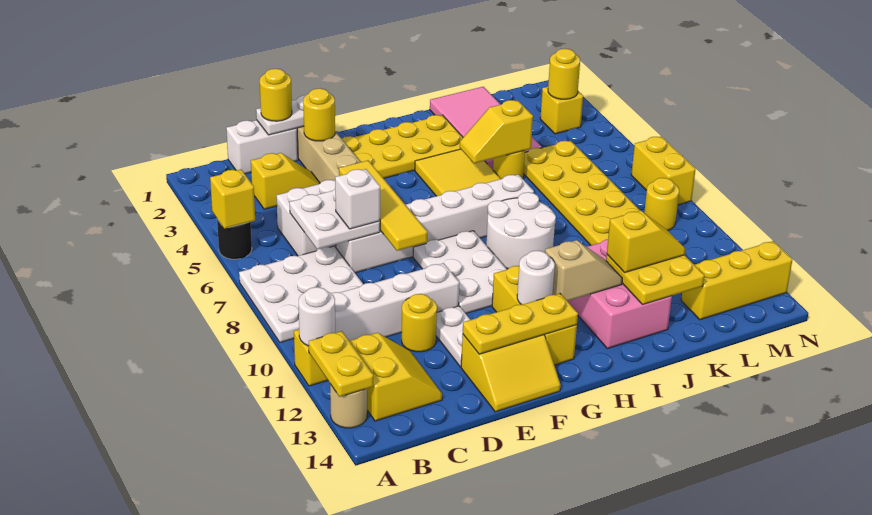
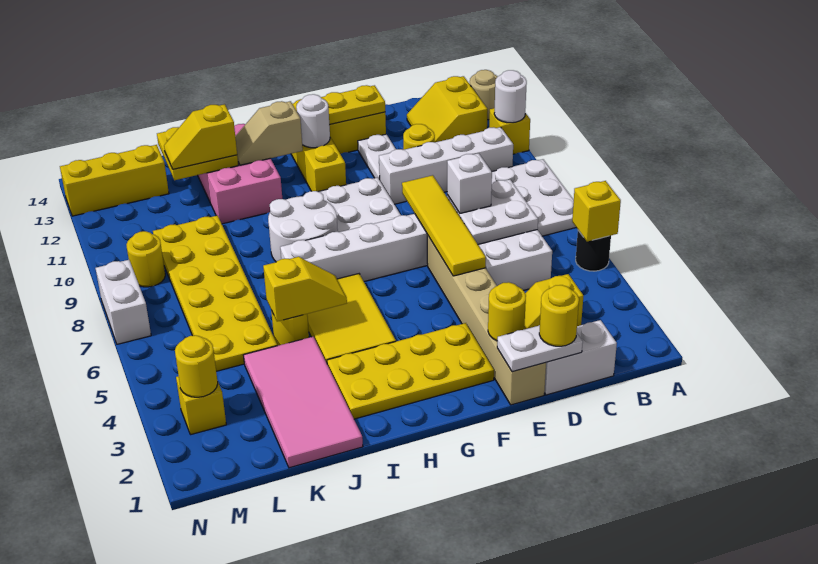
yellow 1x2 plate [309,331,373,397] -> none
yellow 1x2 brick [631,137,696,205] -> white 1x2 brick [95,260,151,344]

